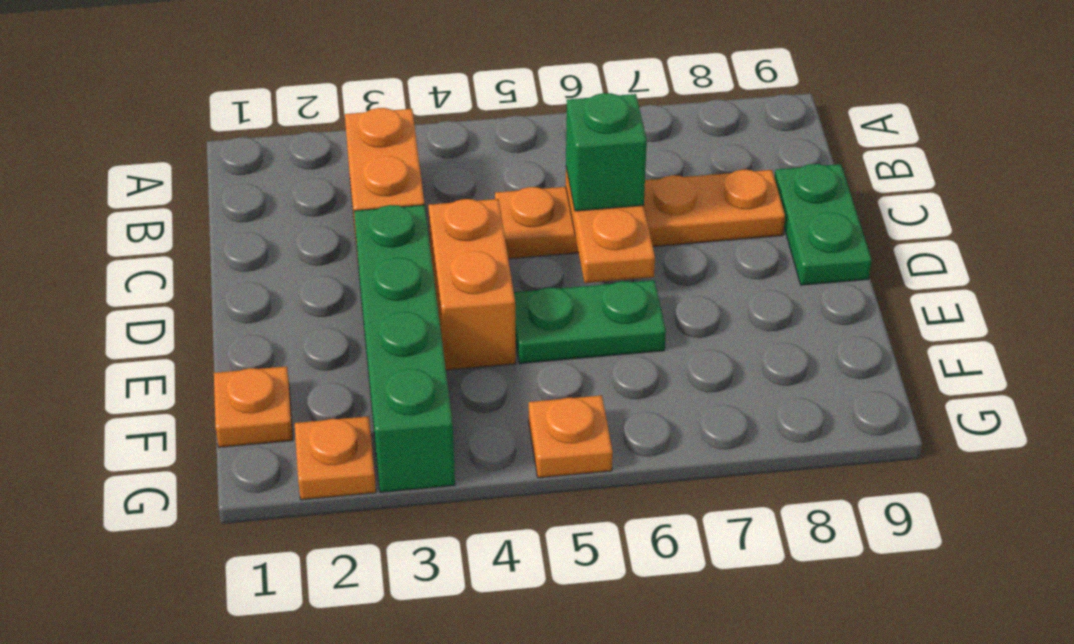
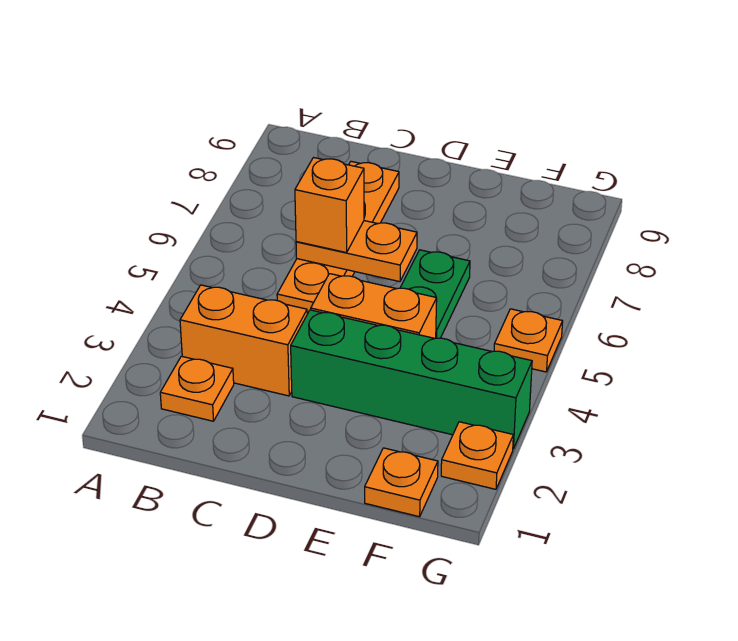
none -> orange 1x1 plate [160,356,234,421]
green 1x1 brick [566,93,647,211] -> orange 1x1 brick [295,158,364,253]
green 1x2 plate [775,164,872,285] -> none

